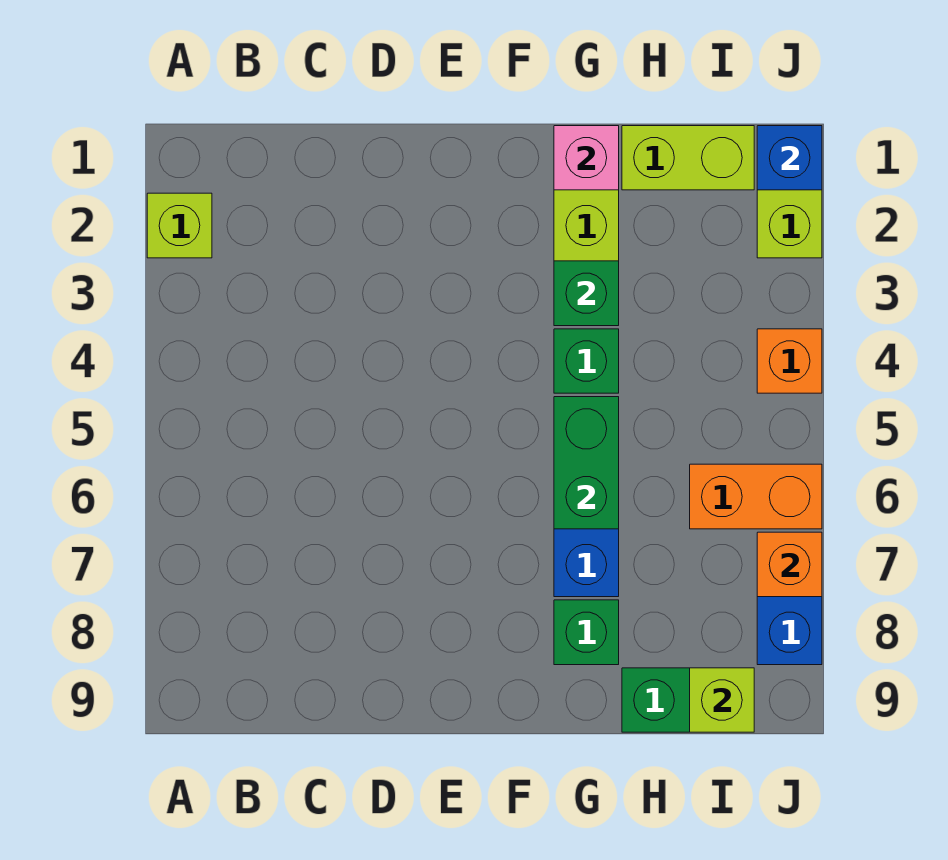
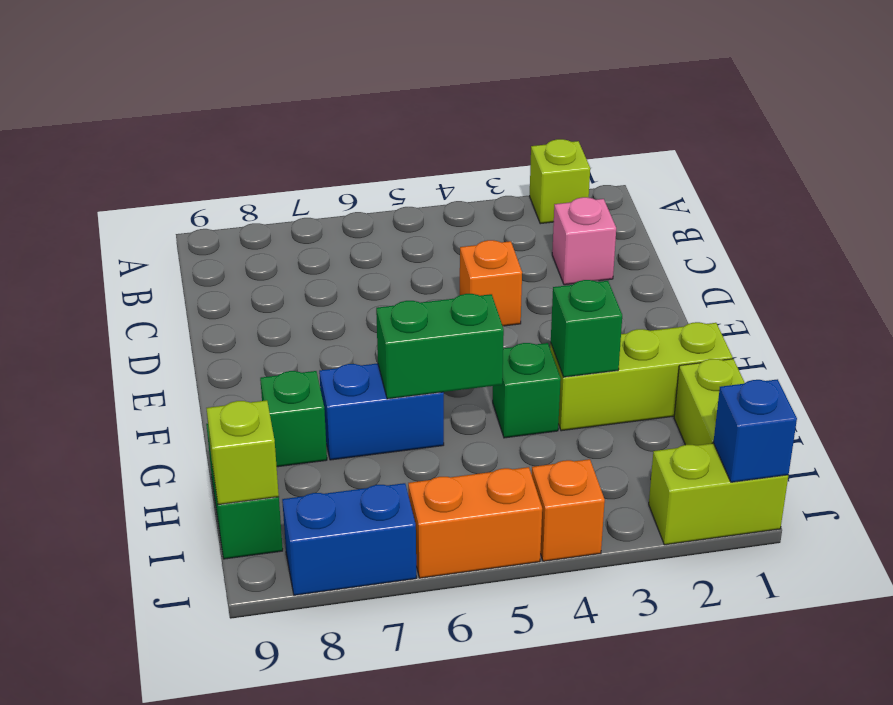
pink 1x1 brick [554,126,619,190] -> pink 1x1 brick moved to [552,197,616,285]
orange 1x2 brick [690,464,822,529] -> orange 1x2 brick turned to [408,467,542,578]
orange 1x1 brick [757,532,822,597] -> orange 1x1 brick moved to [460,240,522,326]

